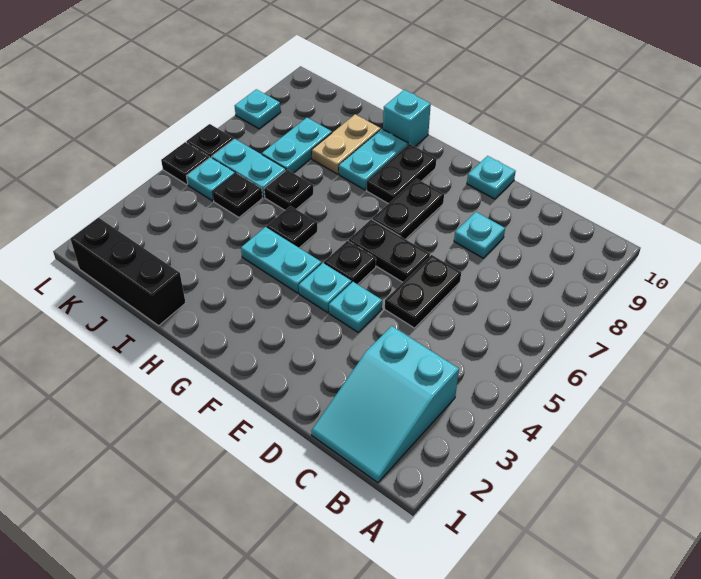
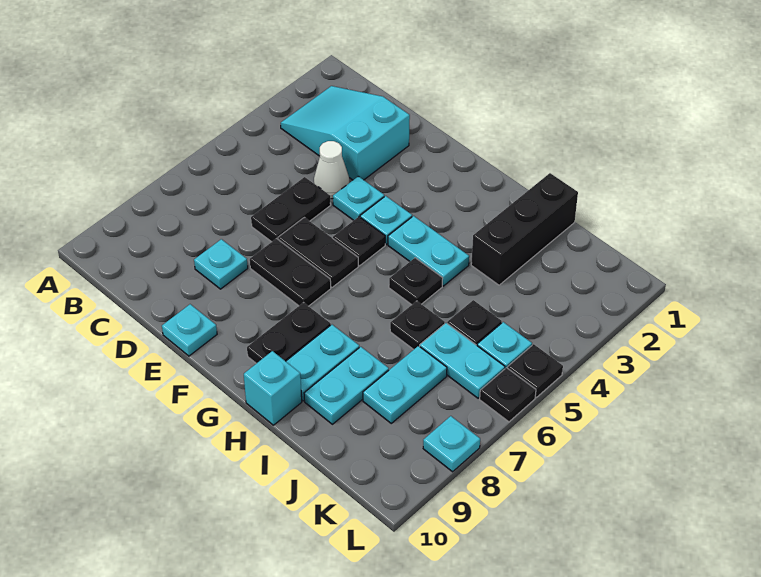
cyan 2x3 slope [312,326,459,483] -> cyan 2x3 slope turned to [281,86,410,180]
none -> white 1x1 cone [314,141,349,199]
black 1x2 plate [372,179,444,239] -> black 1x2 plate turned to [250,238,331,306]
black 1x3 brick [70,218,186,326] -> black 1x3 brick turned to [471,173,578,285]
tan 1x2 plate [312,114,381,174] -> cyan 1x2 plate [304,347,389,424]

